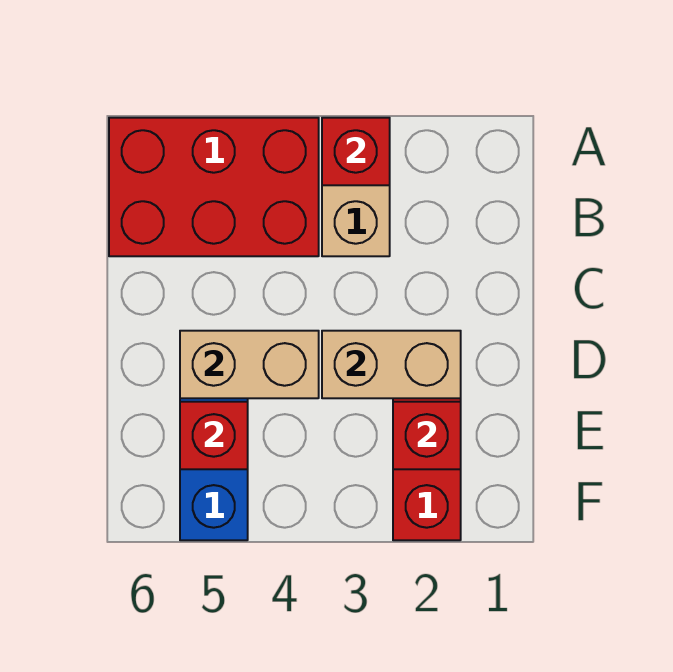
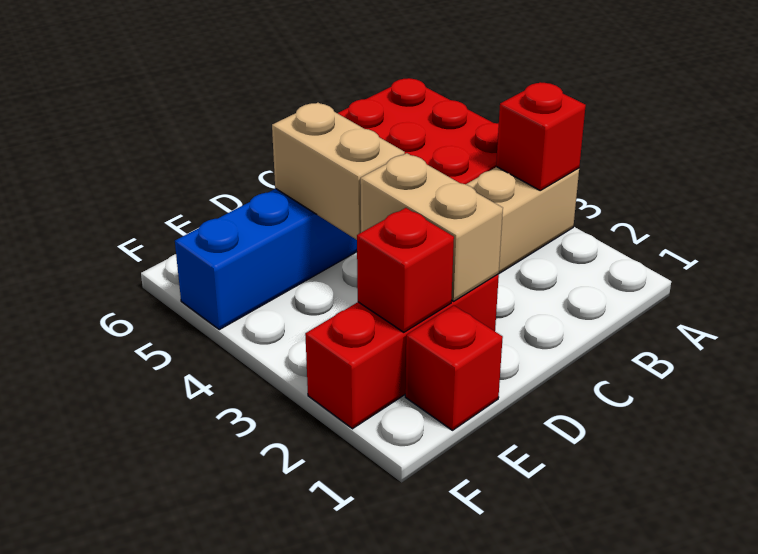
red 1x1 brick [180,402,248,469] -> red 1x1 brick moved to [405,305,503,430]

